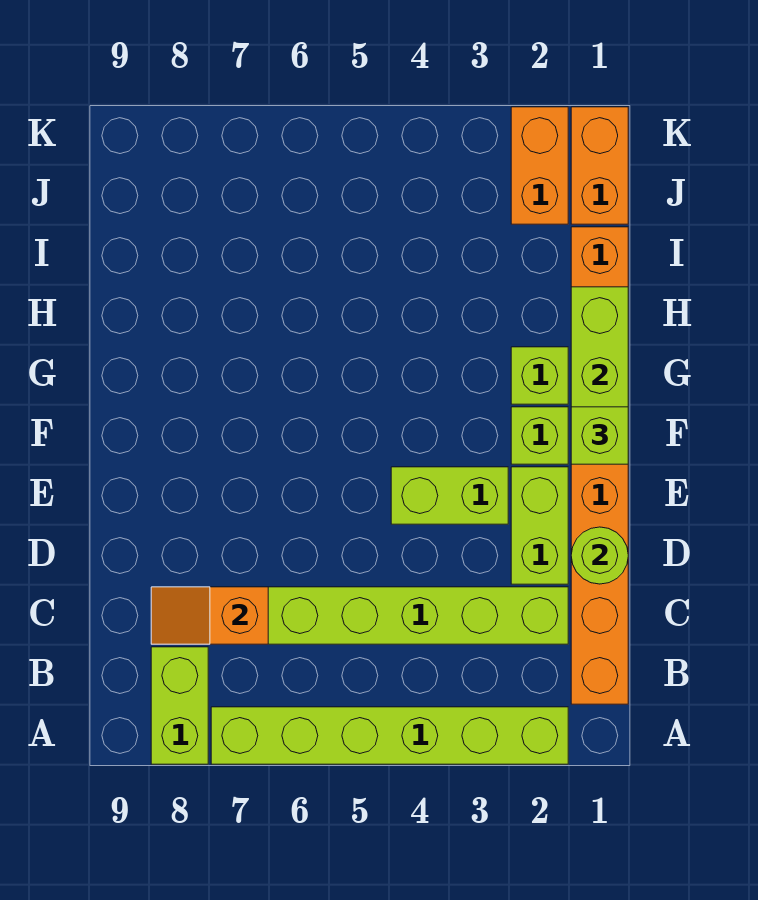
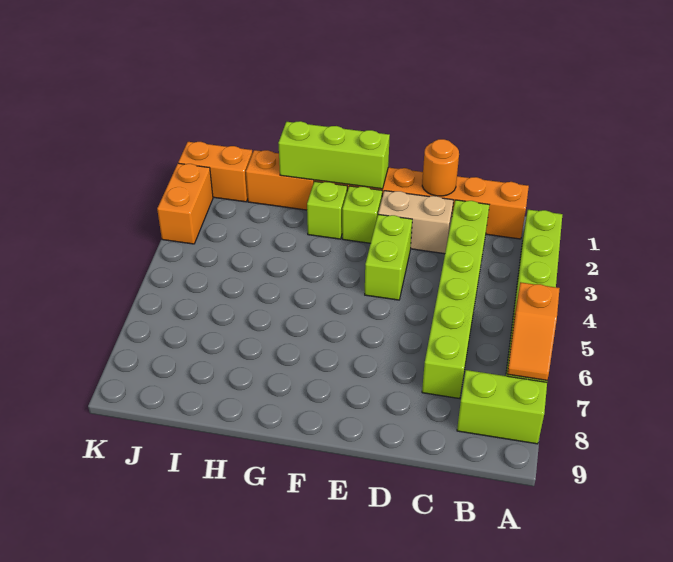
orange 1x2 slope [151,587,268,644] -> orange 1x2 slope moved to [508,282,560,380]
lime 1x1 round brick [571,527,628,584] -> orange 1x1 round brick [422,139,459,196]
lime 1x2 brick [511,467,568,584] -> tan 1x2 brick [378,191,453,254]
lime 1x1 brick [571,407,628,464] -> none
orange 1x2 brick [511,107,568,224] -> orange 1x2 brick turned to [157,163,213,244]

